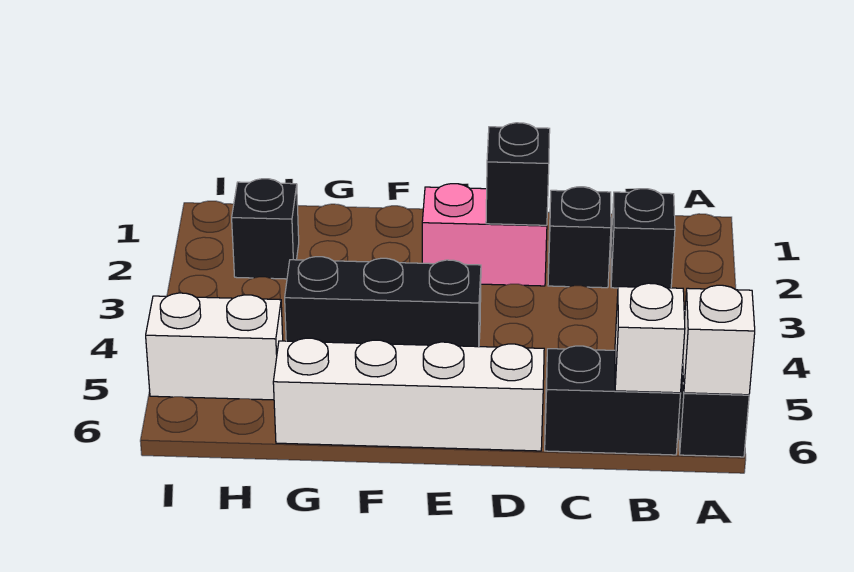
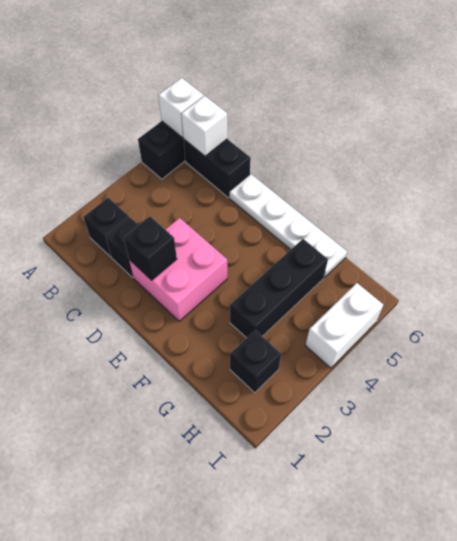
pink 1x2 brick [422,184,547,286] -> pink 2x2 brick [129,218,227,321]
white 1x4 brick [273,338,544,451] -> white 1x4 plate [230,174,347,277]
black 1x3 brick [285,257,481,347] -> black 1x3 brick turned to [230,239,328,338]
white 1x2 brick [146,293,283,400] -> white 1x2 brick turned to [305,283,384,368]

